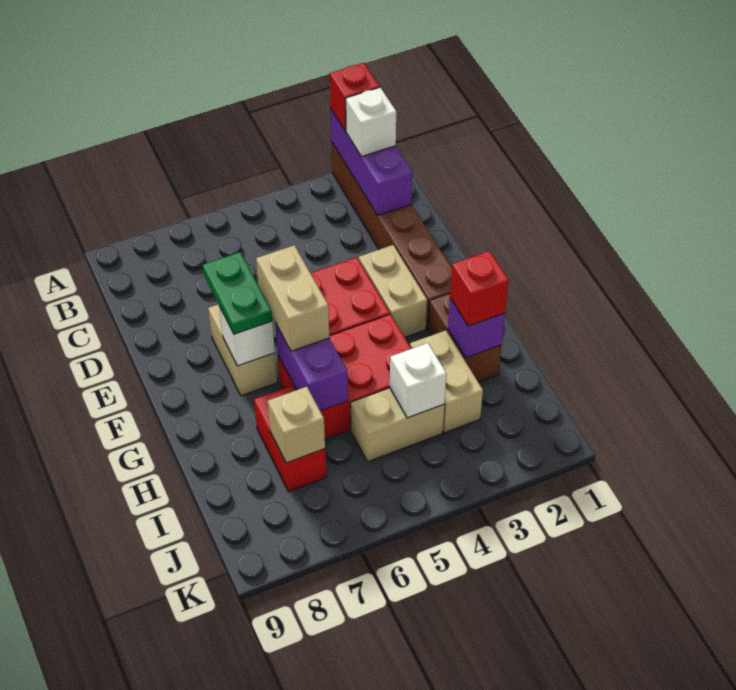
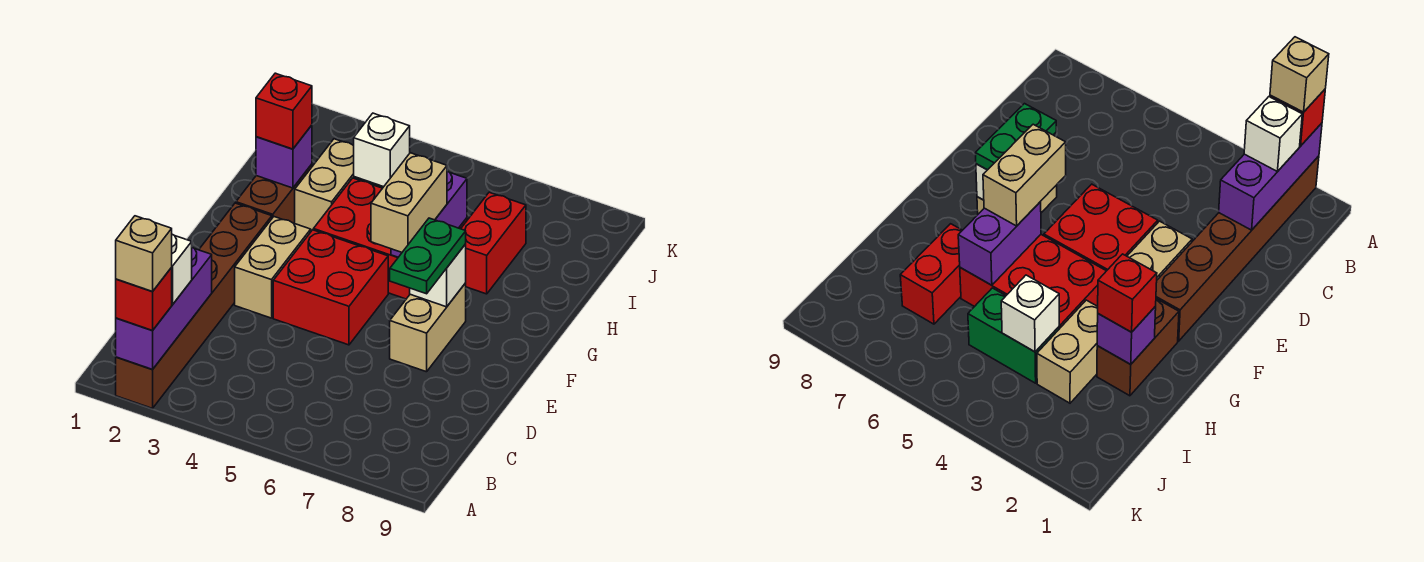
tan 1x2 brick [350,388,444,462] -> green 1x2 brick [968,288,1059,383]
tan 1x1 brick [268,387,325,463] -> tan 1x1 brick moved to [116,216,172,291]

